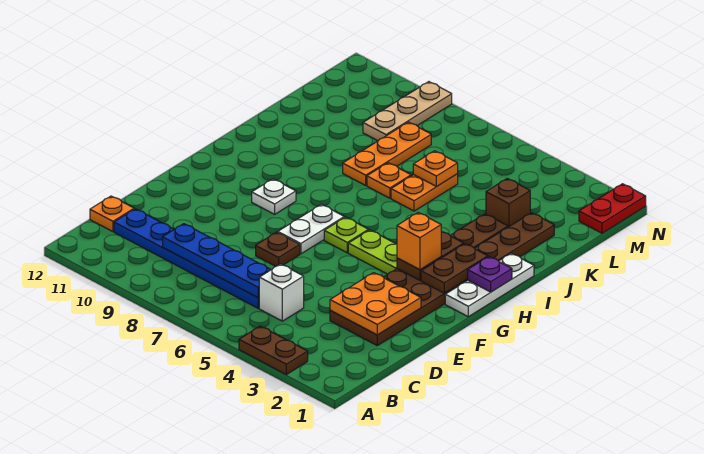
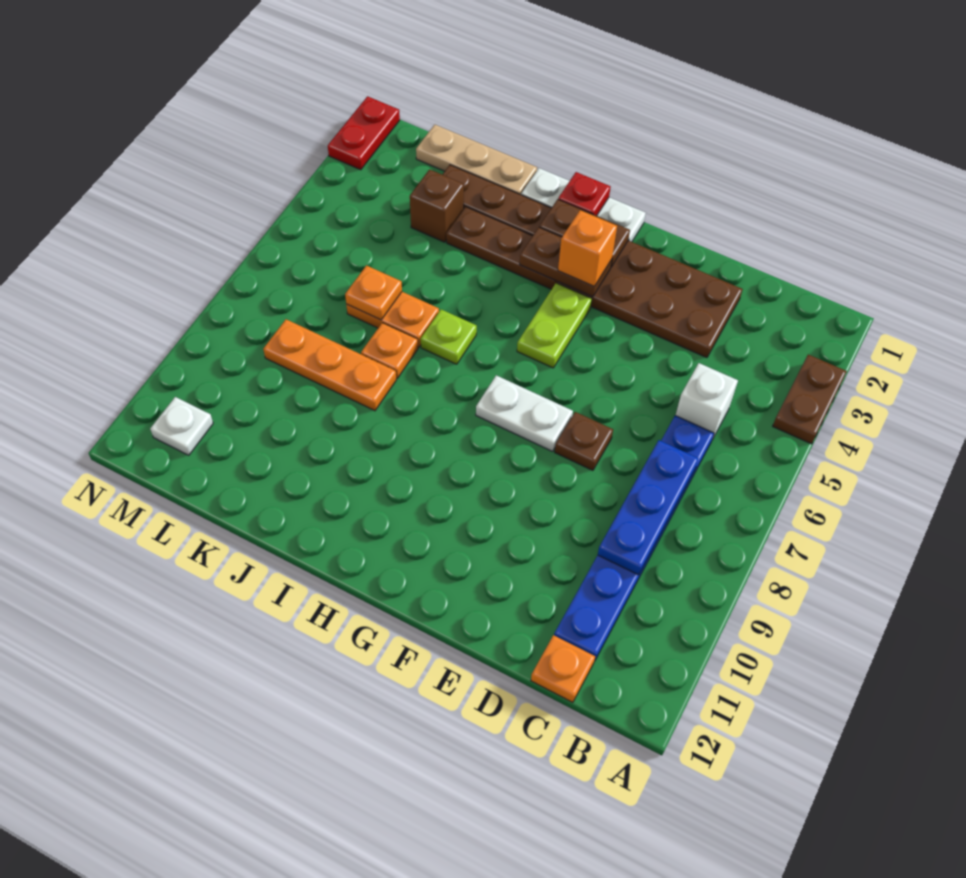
blue 1x4 plate [163,224,271,298] -> blue 1x3 plate [598,440,699,575]
orange 2x2 plate [330,273,421,335] -> none
lime 1x1 plate [324,217,369,253] -> lime 1x1 plate moved to [421,309,477,364]
white 1x1 plate [252,179,296,214] -> white 1x1 plate moved to [150,397,213,455]
purple 1x1 plate [468,257,512,292] -> red 1x1 plate [558,172,611,216]
tan 1x3 plate [363,82,452,141] -> tan 1x3 plate moved to [416,125,537,195]
red 1x2 plate [579,184,646,233] -> red 1x2 plate turned to [328,96,400,170]

